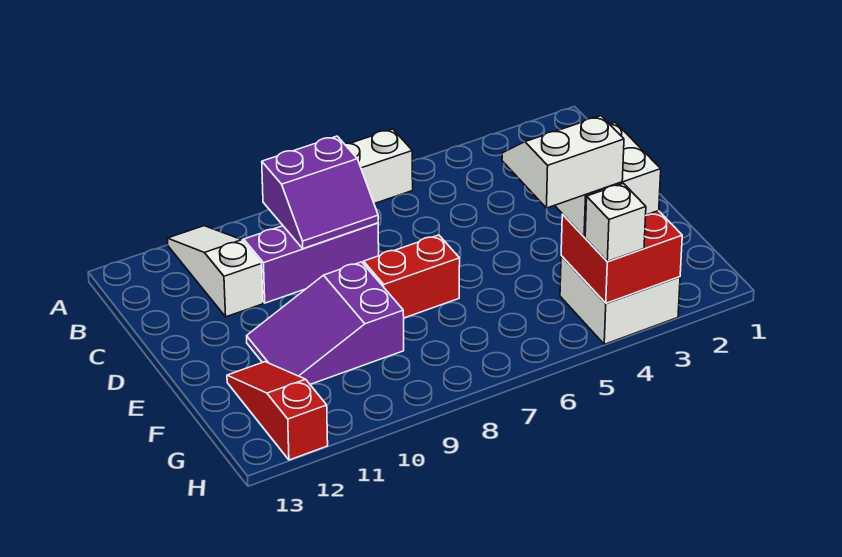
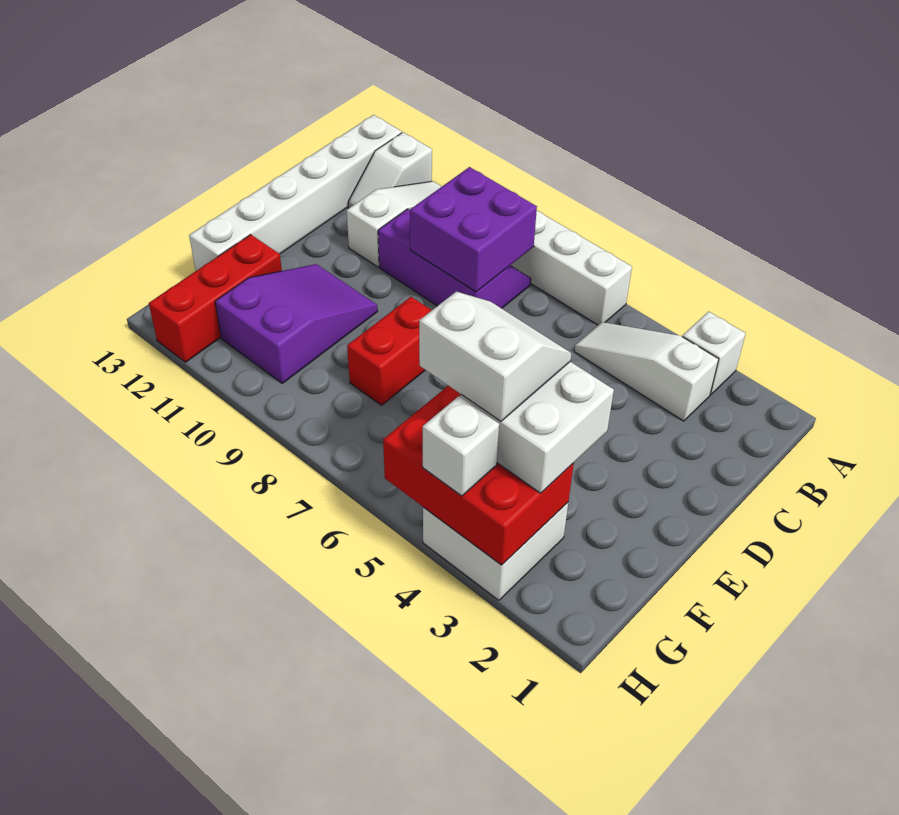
none -> white 1x1 brick [682,312,746,395]
none -> white 1x2 slope [348,132,432,208]
none -> white 1x6 brick [189,115,402,271]
none -> white 1x3 slope [574,322,719,421]
purple 2x2 slope [262,136,378,249] -> purple 2x2 brick [410,167,537,292]
red 1x2 brick [364,235,460,318] -> red 1x2 brick turned to [347,297,432,405]
purple 2x3 slope [247,262,404,384] -> purple 2x3 slope turned to [215,264,378,383]
red 1x3 slope [227,362,328,460] -> red 1x3 brick [149,234,282,362]
red 2x2 brick [561,211,682,303] -> red 2x3 brick [383,386,574,565]

